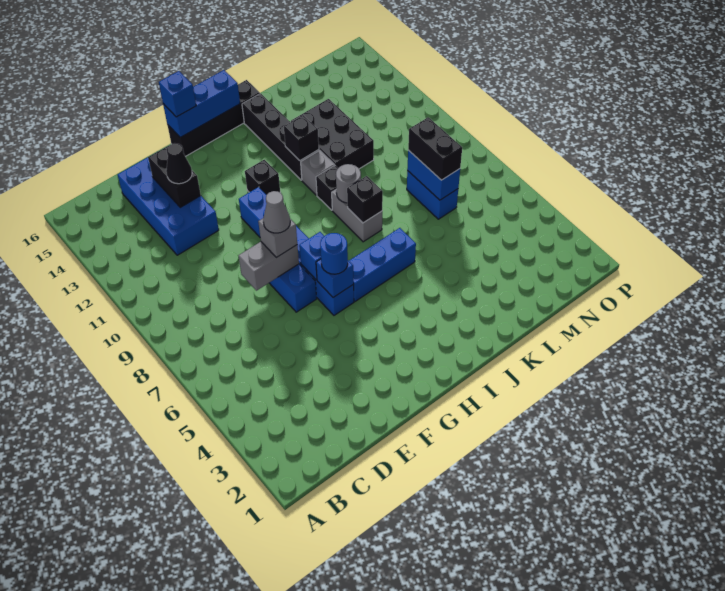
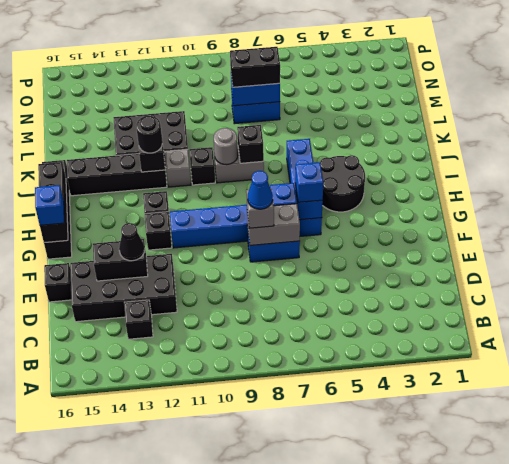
none -> black 1x1 brick [124,300,153,339]
blue 2x4 brick [118,157,219,255] -> black 2x4 brick [70,254,177,322]
grey 1x2 brick [239,242,299,291] -> grey 1x2 brick turned to [247,204,300,245]
none -> black 1x1 brick [44,263,71,302]
grey 1x1 cone [263,191,290,233] -> blue 1x1 cone [248,171,273,209]
blue 1x1 round brick [320,233,348,274] -> blue 1x1 brick [295,162,323,202]
none -> black 1x1 brick [145,212,172,250]
blue 1x3 brick [163,70,240,137] -> black 1x3 brick [38,162,68,243]
none -> black 2x2 round brick [320,155,365,212]
none -> black 1x1 round brick [136,116,162,153]

